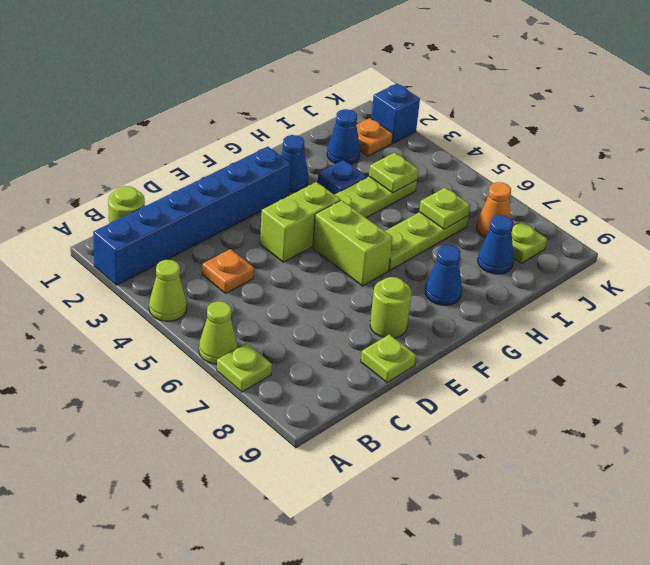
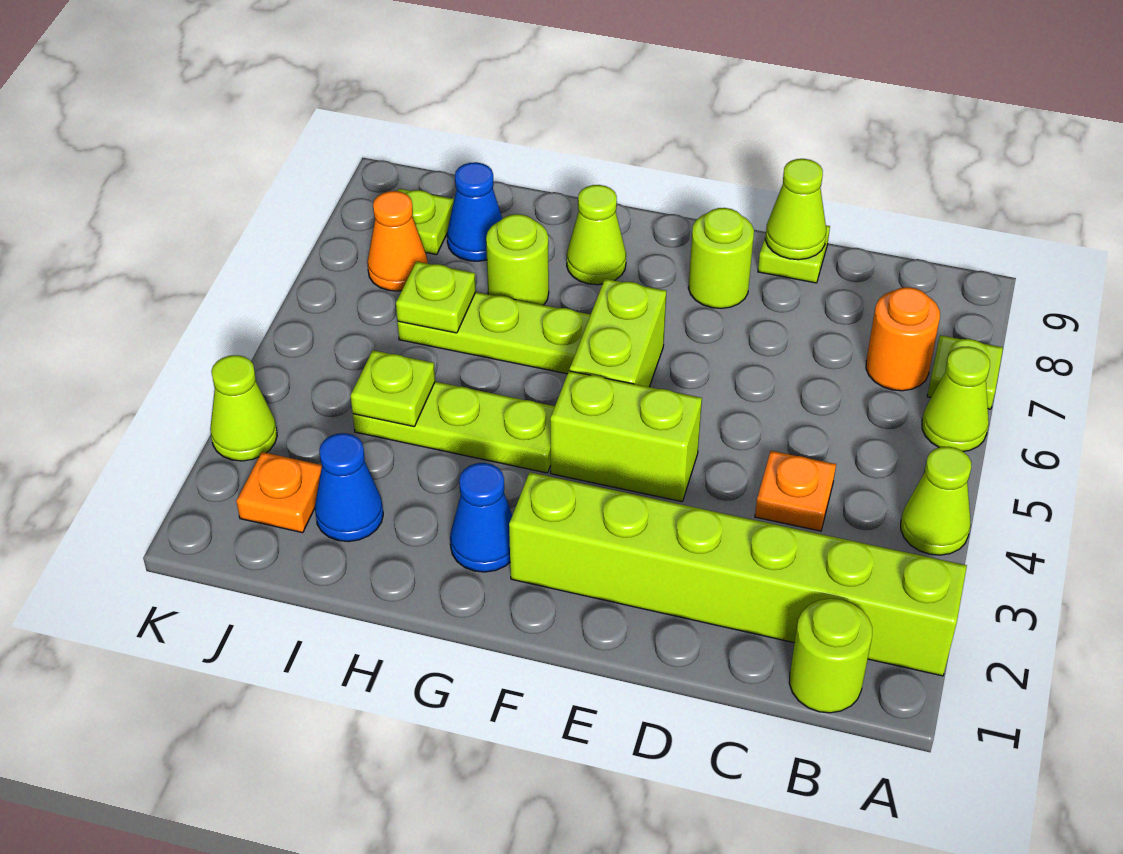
blue 1x6 brick [93,147,291,285] -> lime 1x6 brick [509,472,967,676]
none -> orange 1x1 round brick [866,287,940,391]
none -> lime 1x1 cone [765,159,826,260]
blue 1x1 cone [425,245,462,305] -> lime 1x1 cone [567,185,626,285]
blue 1x1 plate [318,160,366,194] -> none
none -> lime 1x1 round brick [486,214,549,305]
blue 1x1 brick [371,84,420,143] -> none
none -> lime 1x1 cone [210,355,277,461]

